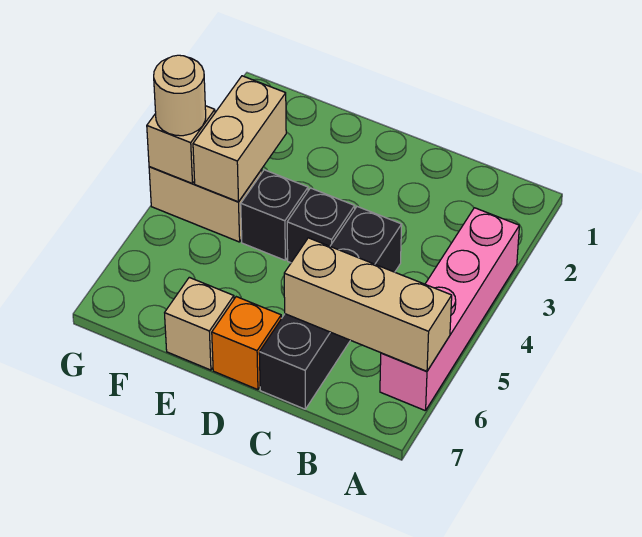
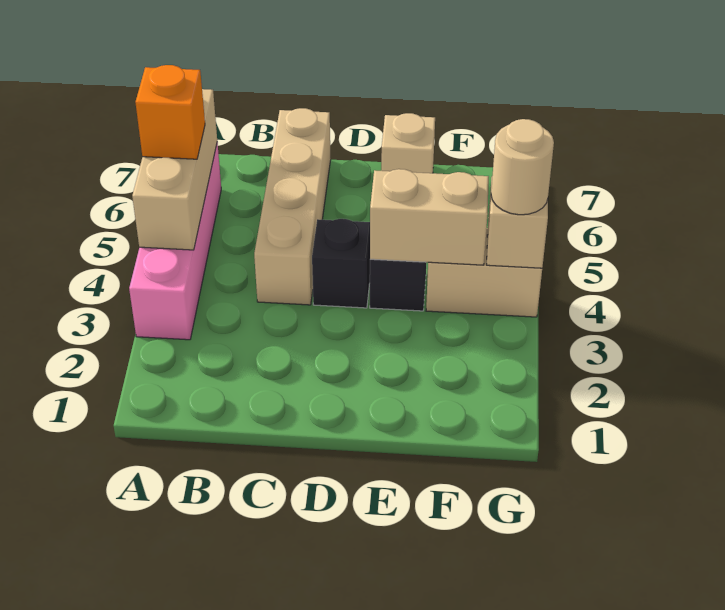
tan 1x3 brick [284,238,452,371] -> tan 1x3 brick turned to [132,89,217,250]
black 1x4 brick [259,207,402,409] -> tan 1x4 brick [254,108,331,305]
orange 1x1 brick [212,297,281,390] -> orange 1x1 brick moved to [135,65,205,159]
tan 1x2 brick [193,76,286,202] -> tan 1x2 brick turned to [370,169,489,265]

